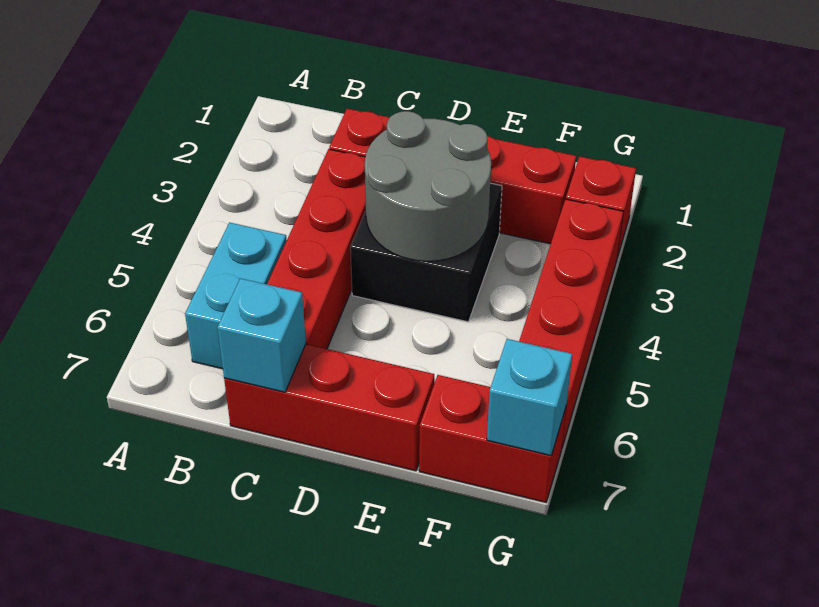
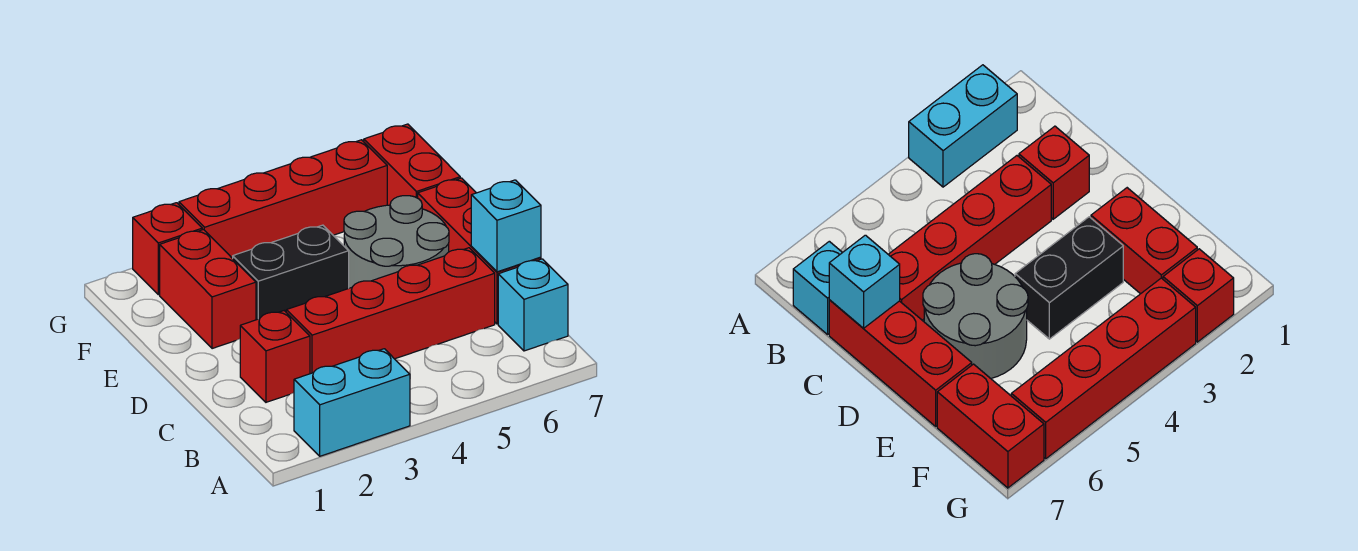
cyan 1x2 brick [185,223,287,369] -> cyan 1x2 brick moved to [294,349,410,456]
black 2x2 brick [350,183,502,322] -> black 1x2 brick [233,225,349,320]
grey 2x2 round brick [365,111,491,261] -> grey 2x2 round brick moved to [344,196,449,288]
cyan 1x1 brick [487,339,572,456] -> cyan 1x1 brick moved to [498,259,568,351]

